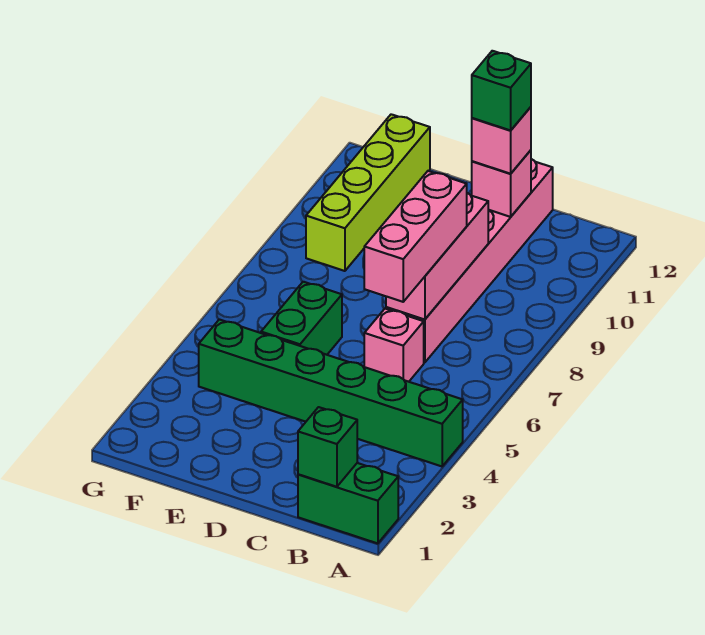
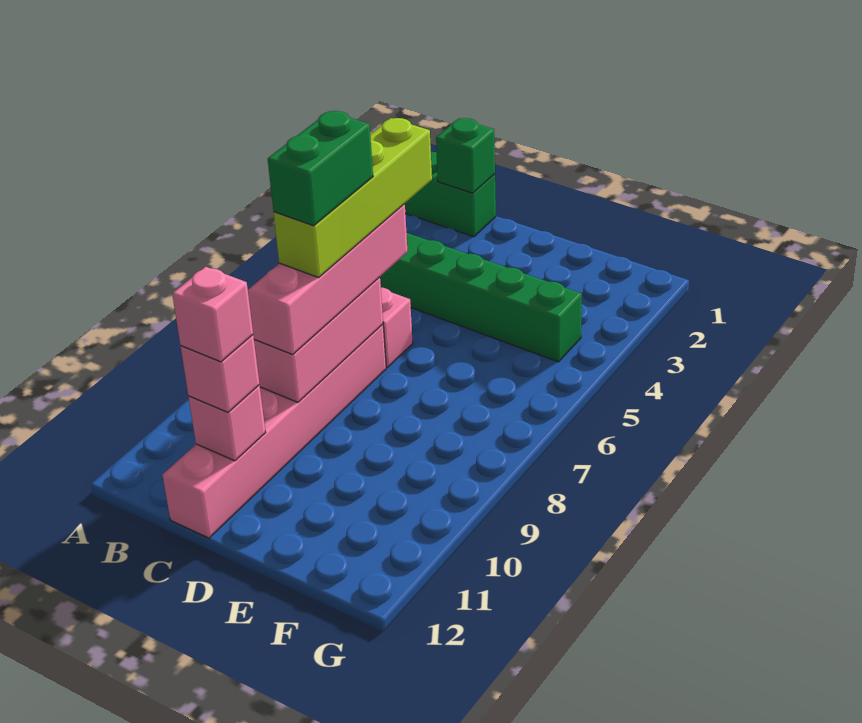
pink 1x3 brick [364,171,467,302] -> pink 1x4 brick [248,204,408,354]
green 1x1 brick [472,51,531,130] -> pink 1x1 brick [172,267,253,362]
green 1x2 brick [261,282,342,355] -> green 1x2 brick moved to [268,111,373,226]
lime 1x4 brick [306,114,430,271] -> lime 1x4 brick moved to [274,118,432,278]

